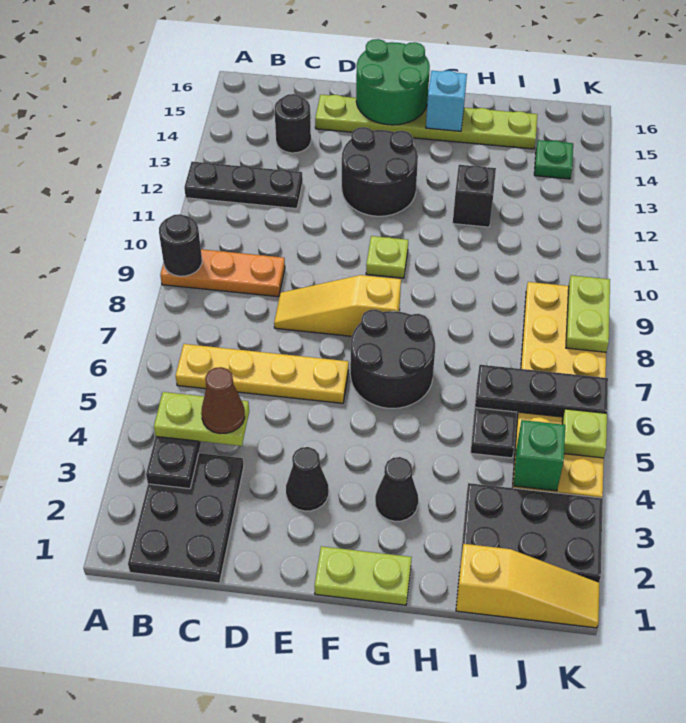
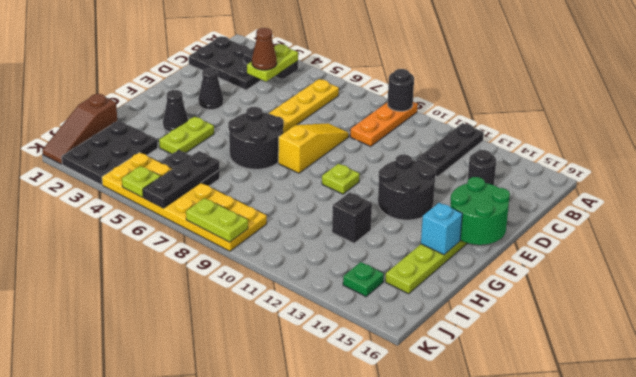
lime 1x2 plate [315,546,412,605] -> lime 1x2 plate moved to [159,117,214,154]
yellow 1x3 slope [456,544,600,628] -> brown 1x3 slope [42,93,117,164]
green 1x1 brick [514,420,565,491] -> none

